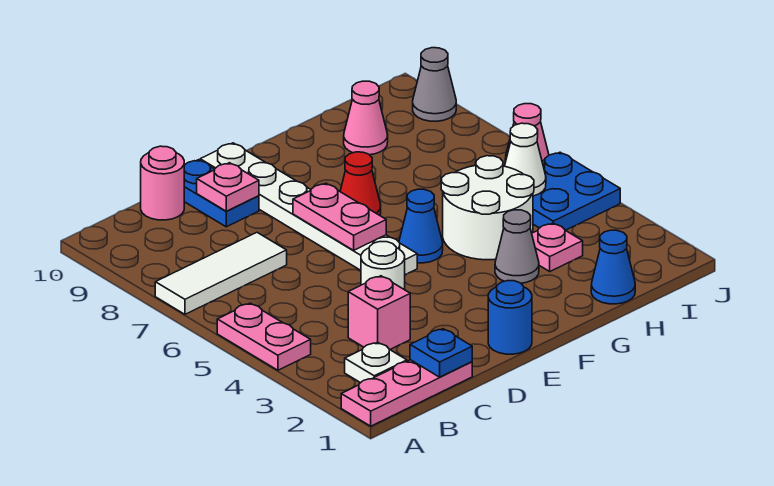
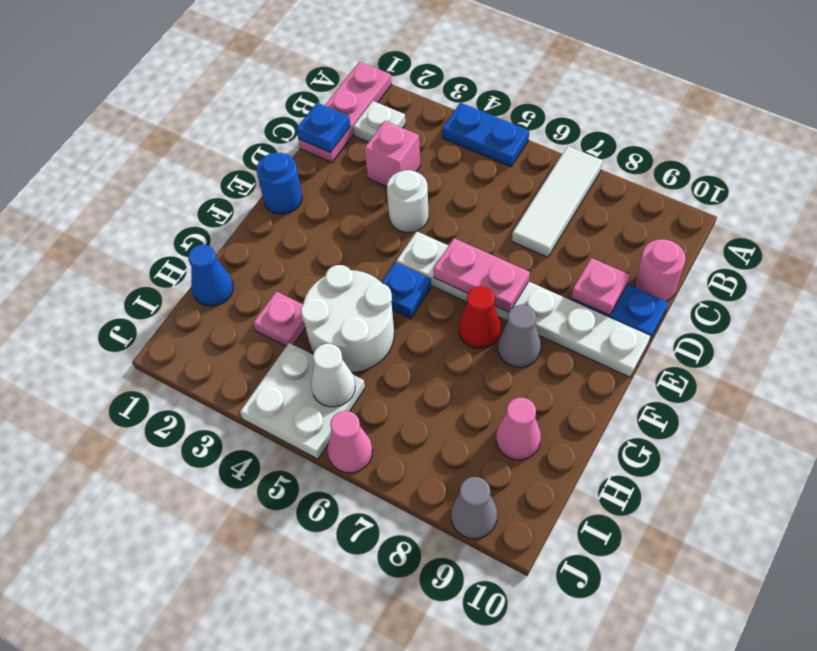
pink 1x2 plate [217,303,311,370] -> blue 1x2 plate [442,103,529,167]
blue 1x1 cone [399,189,443,263] -> blue 1x1 plate [381,262,431,318]
grey 1x1 cone [495,210,539,283] -> grey 1x1 cone moved to [498,305,541,367]
blue 2x2 plate [533,152,620,230] -> white 2x2 plate [240,343,365,459]

